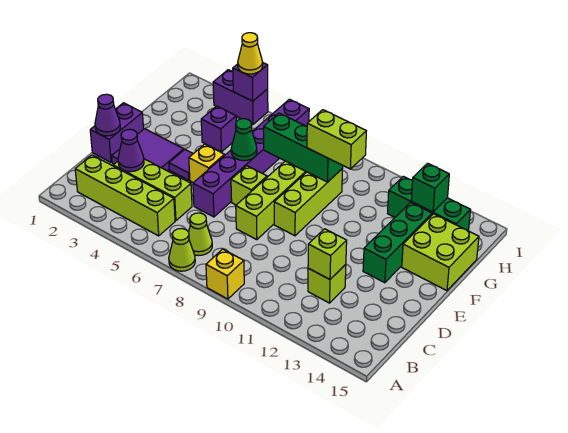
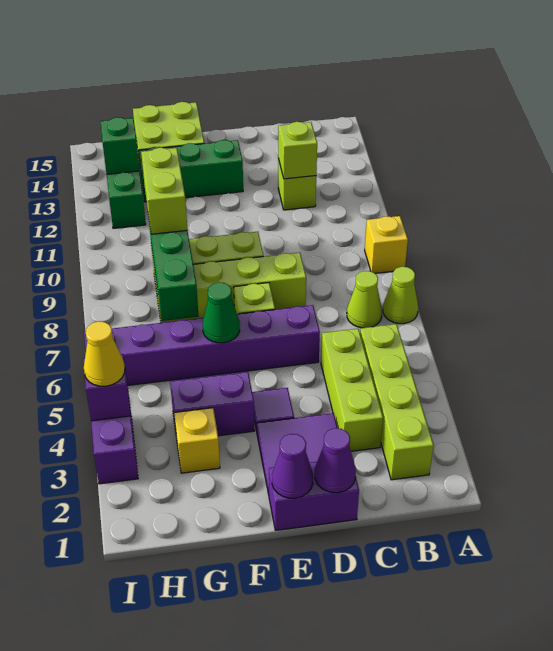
purple 1x1 cone [118,129,144,172] -> purple 1x1 cone moved to [272,434,313,498]
yellow 1x1 brick [189,144,225,183] -> yellow 1x1 brick moved to [174,408,220,473]
purple 1x1 brick [201,106,236,152] -> purple 1x2 brick [170,372,255,436]

